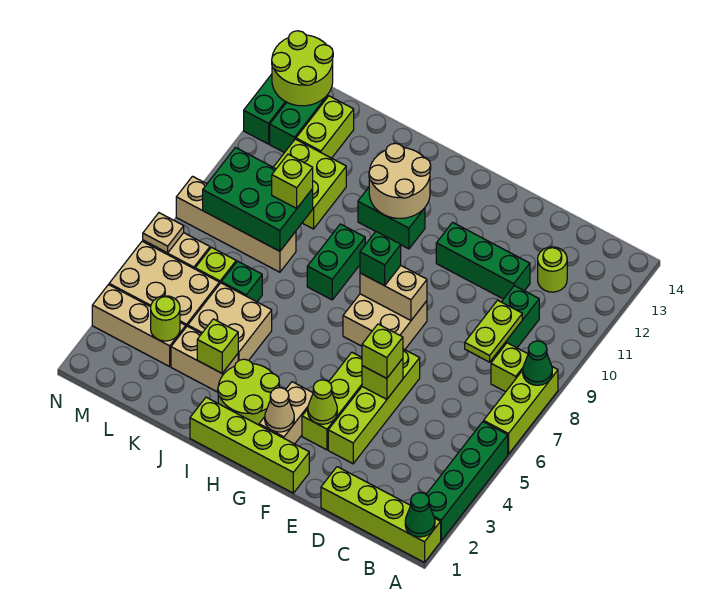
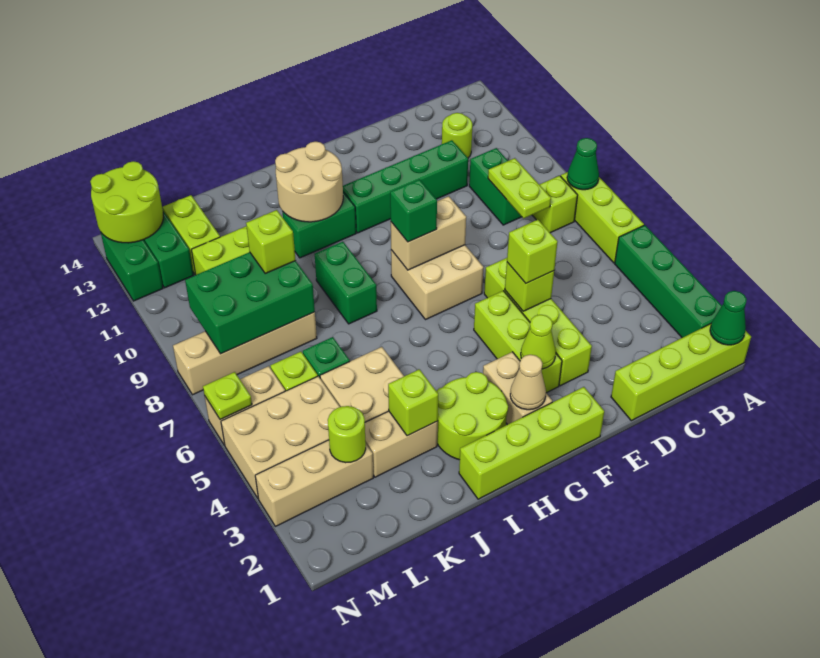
green 1x3 brick [436,222,530,299] -> green 1x4 brick [343,140,468,233]
tan 1x1 plate [143,213,184,253] -> lime 1x1 plate [203,372,252,420]

